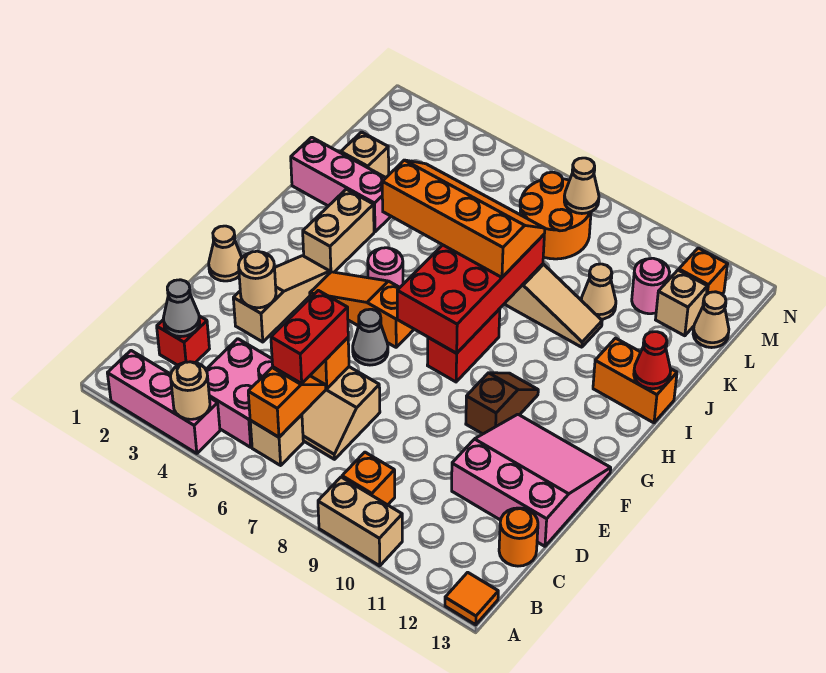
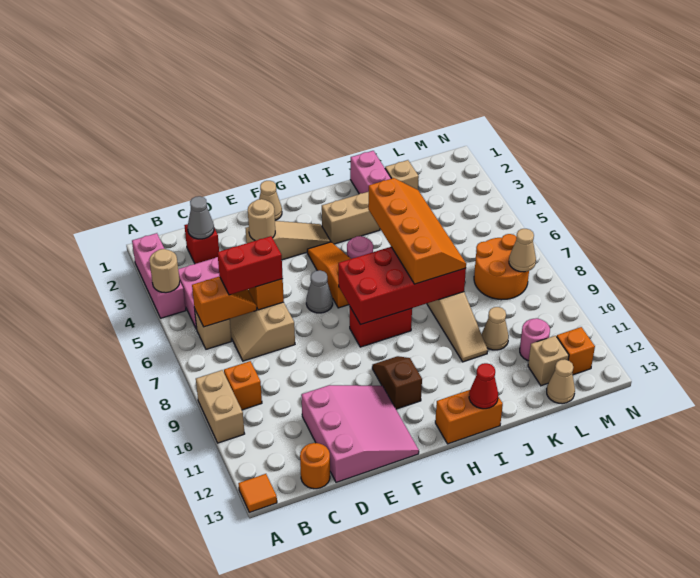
brown 1x2 slope [466,373,538,434] -> brown 1x2 slope turned to [372,356,422,409]
orange 1x2 brick [593,338,677,423] -> orange 1x2 brick turned to [435,390,503,444]

